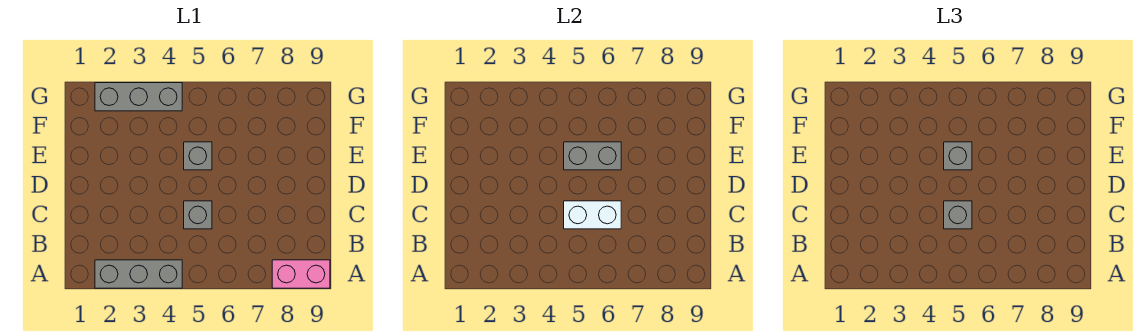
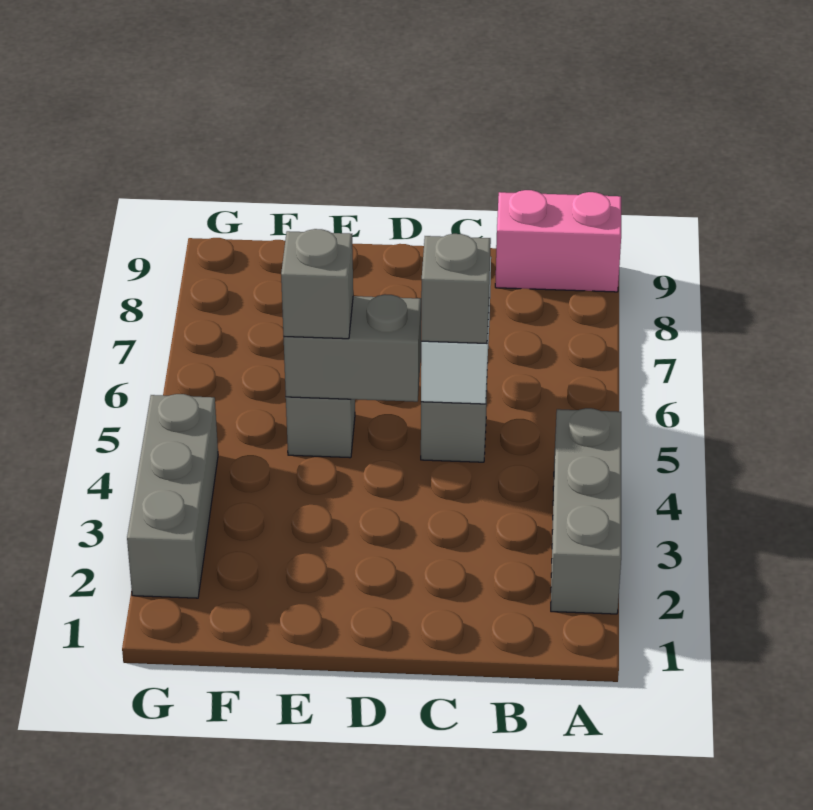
pink 1x2 brick [272,260,330,288] -> pink 1x2 brick turned to [495,190,621,292]
grey 1x2 brick [564,142,621,170] -> grey 1x2 brick turned to [284,294,421,402]

